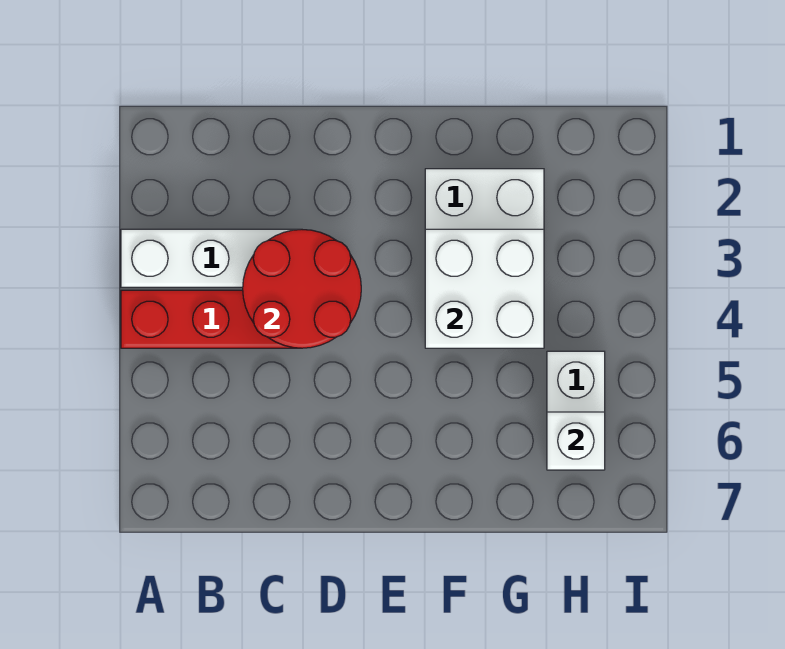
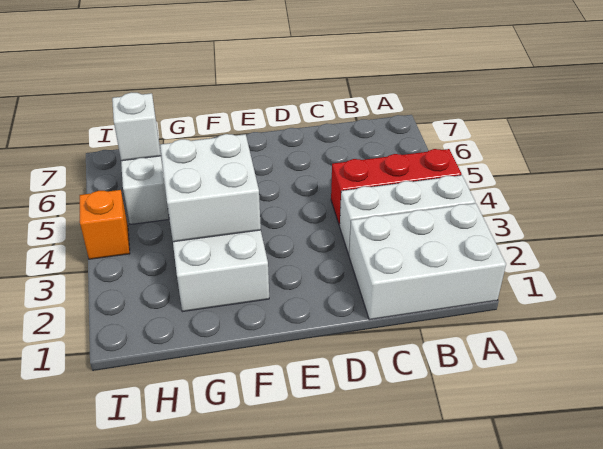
none -> white 2x3 brick [349,203,506,320]
red 2x2 round brick [243,230,361,348] -> none
none -> orange 1x1 brick [80,190,130,259]

